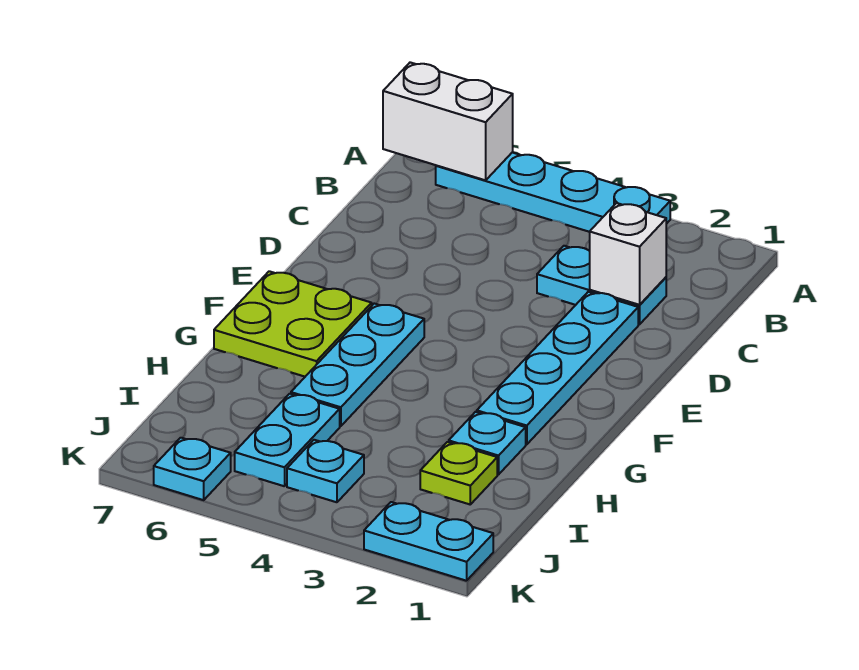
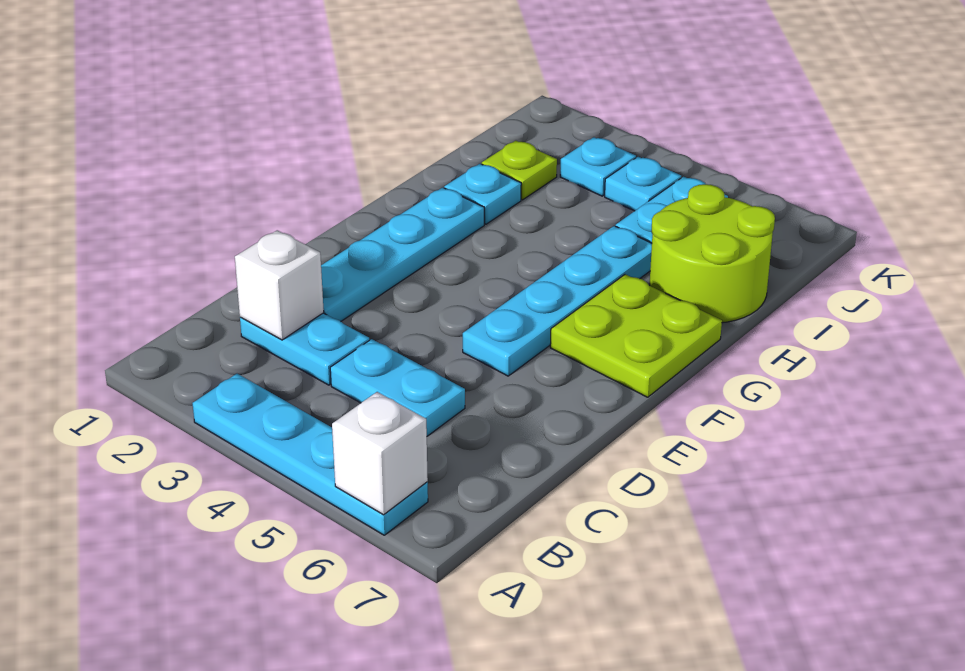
white 1x2 brick [383,62,513,180] -> white 1x1 brick [332,392,428,515]
cyan 1x3 plate [291,304,424,426] -> cyan 1x4 plate [463,226,652,376]
none -> lime 2x2 round brick [650,184,775,323]
cyan 1x2 plate [364,502,493,581] -> cyan 1x2 plate moved to [330,339,465,436]
cyan 1x1 plate [154,438,231,500] -> cyan 1x1 plate moved to [560,137,636,196]

